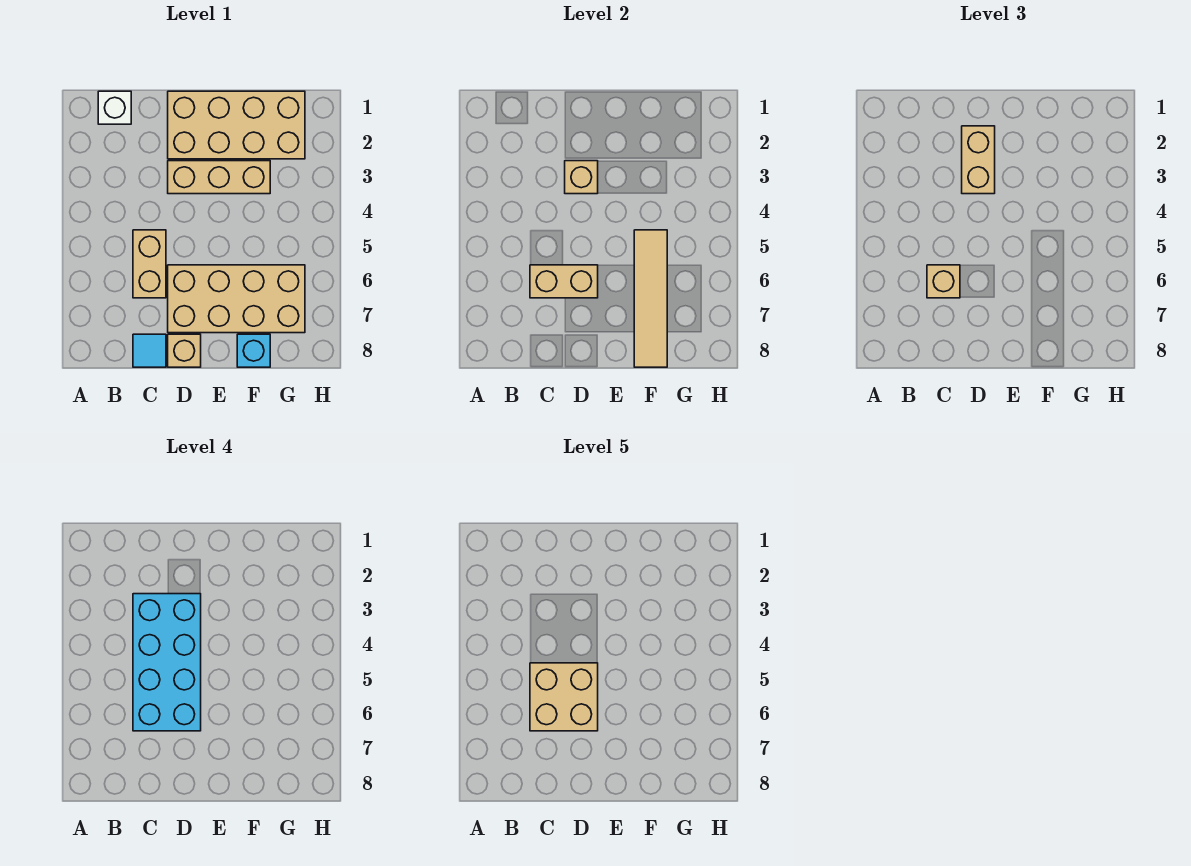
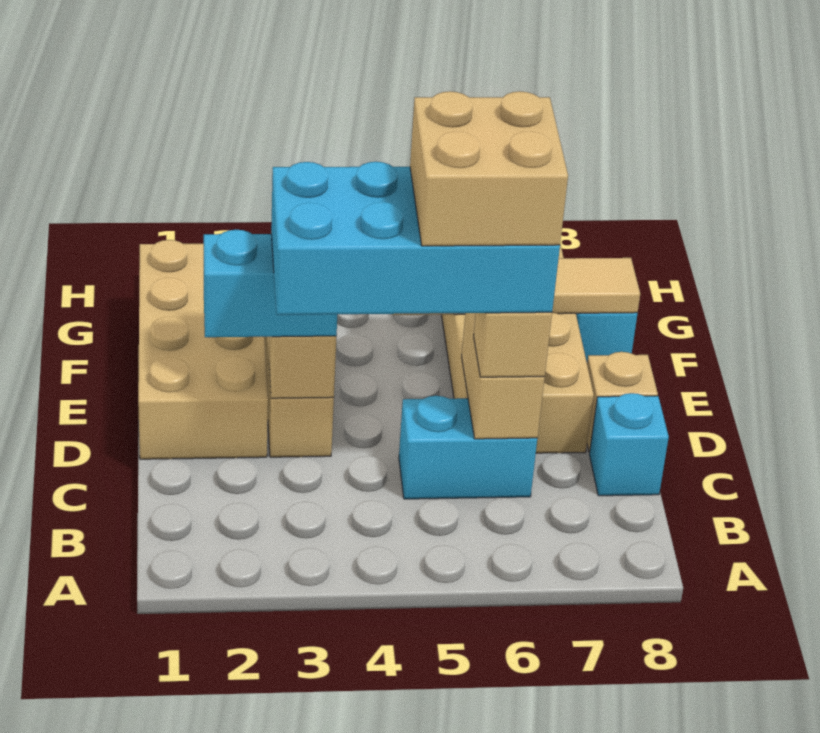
white 1x1 brick [98,91,131,124] -> none
tan 1x2 brick [133,230,166,298] -> cyan 1x2 brick [399,396,537,499]
cyan 1x1 tile [133,334,166,367] -> cyan 1x1 brick [589,393,669,496]
tan 1x2 brick [962,126,995,194] -> cyan 1x2 brick [204,230,337,337]

